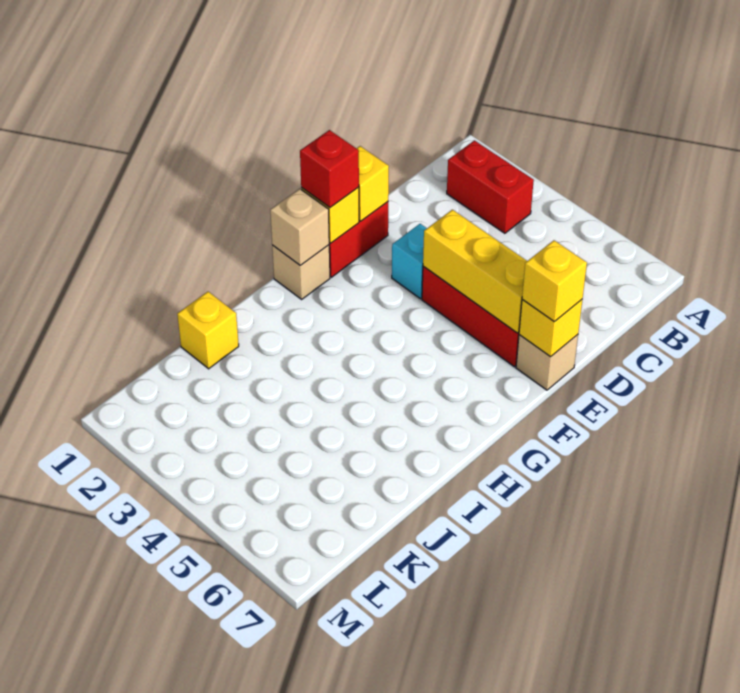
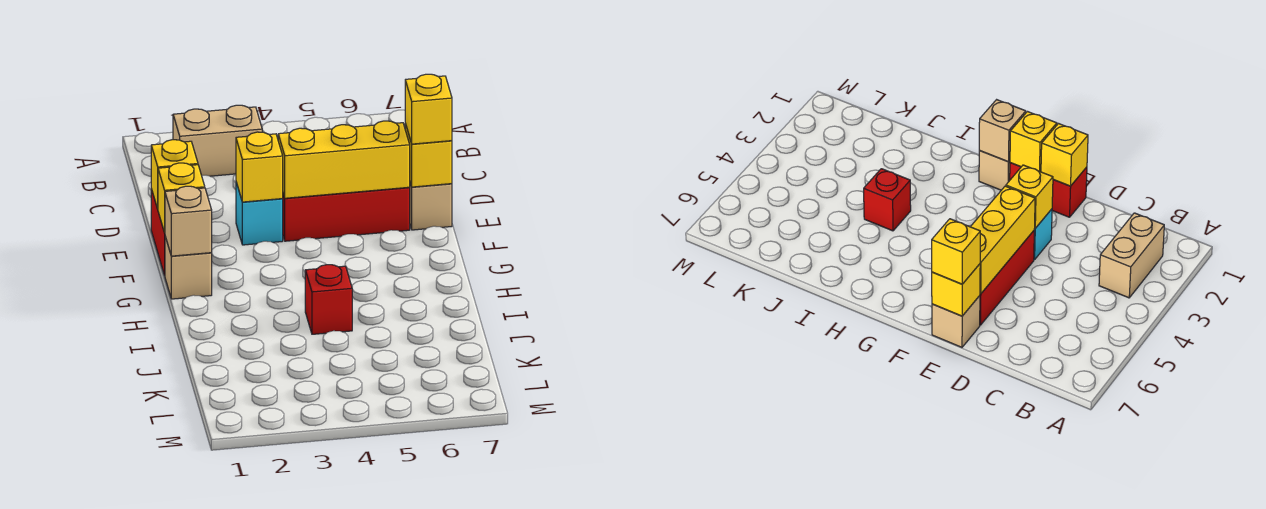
red 1x2 brick [447,140,534,233] -> tan 1x2 brick [173,105,262,176]
red 1x1 brick [300,130,359,207] -> red 1x1 brick moved to [305,265,352,334]
yellow 1x1 brick [177,292,239,369] -> yellow 1x1 brick moved to [236,132,283,202]

